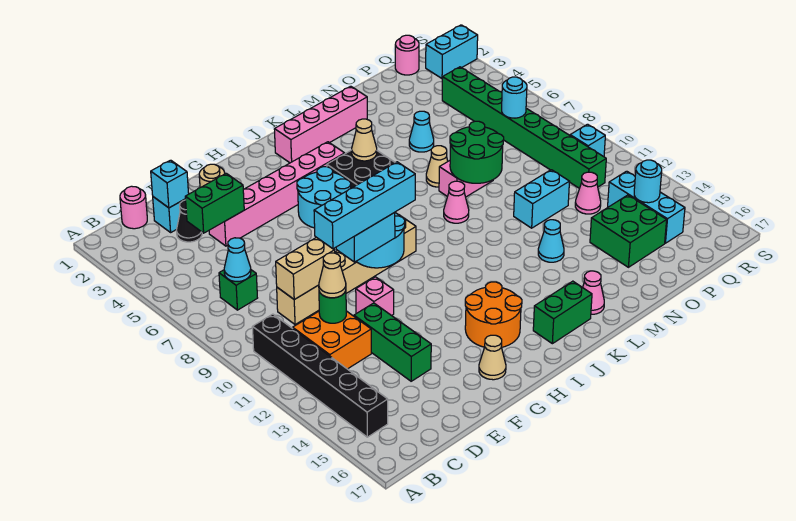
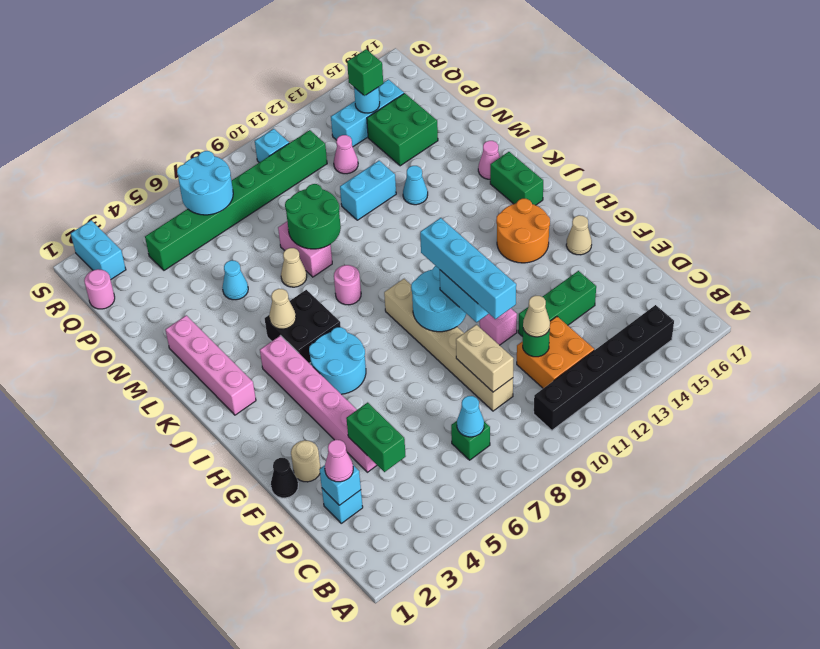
pink 1x1 round brick [120,186,147,229] -> pink 1x1 round brick moved to [334,265,361,305]
black 1x1 cone [176,200,202,242] -> black 1x1 cone moved to [271,458,298,498]
pink 1x1 cone [444,181,469,223] -> pink 1x1 cone moved to [325,440,353,482]
cyan 1x2 brick [514,170,569,228] -> cyan 1x2 brick turned to [340,161,396,220]
cyan 1x1 round brick [502,77,527,118] -> cyan 2x2 round brick [177,151,233,215]
none -> green 1x1 brick [347,49,383,96]

